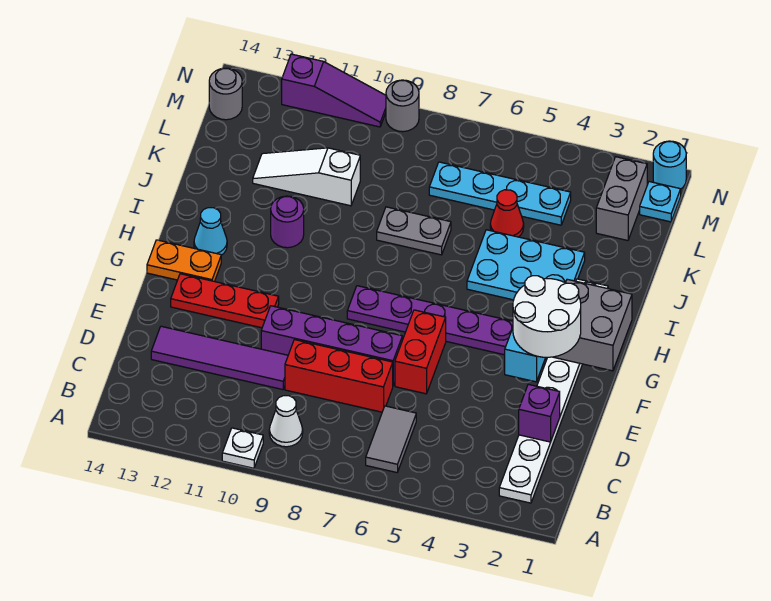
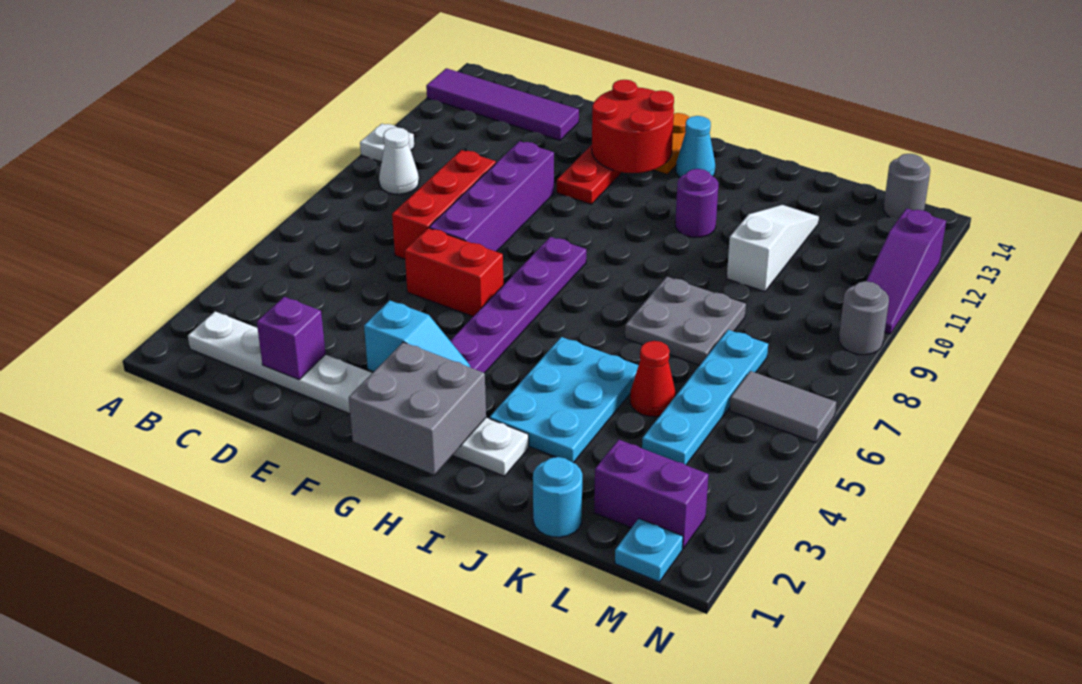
grey 1x2 tile [366,406,416,472] -> grey 1x2 tile moved to [730,371,836,443]
purple 1x4 tile [151,326,288,390] -> purple 1x4 tile turned to [426,68,579,140]
white 2x2 round brick [513,276,581,357] -> none
none -> red 2x2 round brick [592,80,674,173]
grey 1x2 plate [377,207,451,255] -> grey 2x2 plate [625,277,746,365]
grey 1x2 brick [596,157,647,240] -> purple 1x2 brick [594,440,709,548]
cyan 1x1 round brick [653,141,686,189] -> cyan 1x1 round brick moved to [533,457,582,537]

